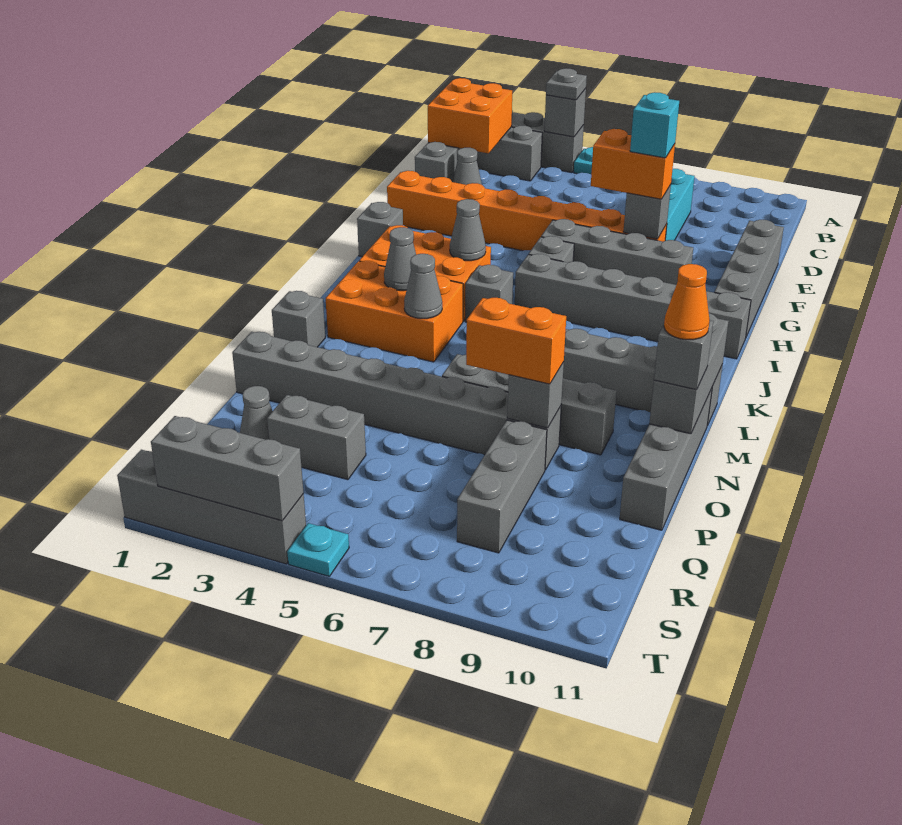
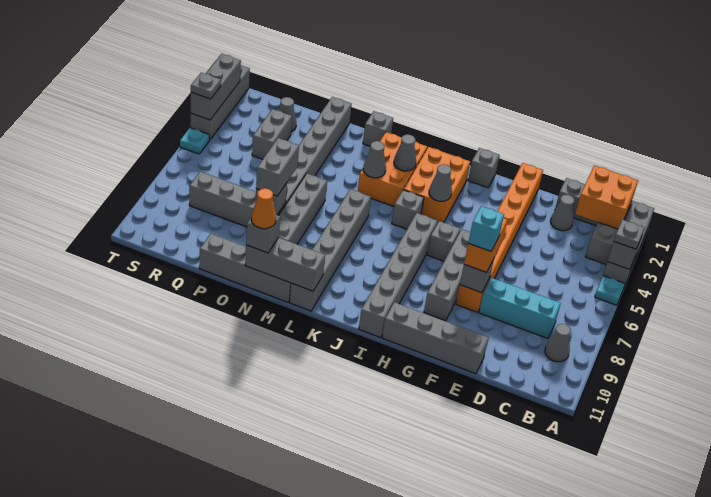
none -> grey 1x1 cone [545,324,571,362]
orange 1x2 brick [466,298,566,384] -> grey 1x2 brick [256,138,299,196]
none -> grey 1x1 plate [191,73,221,99]

